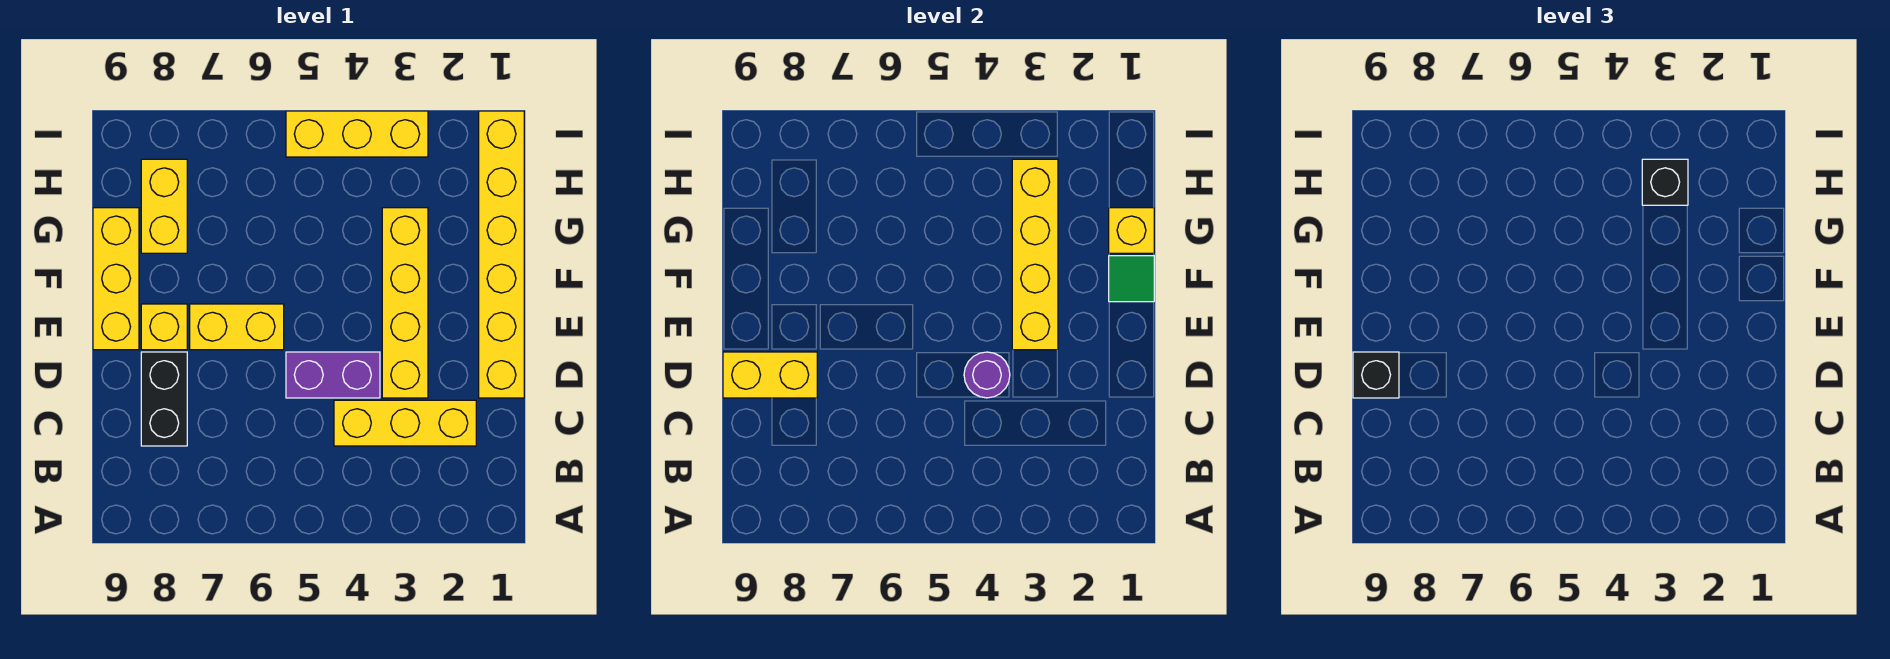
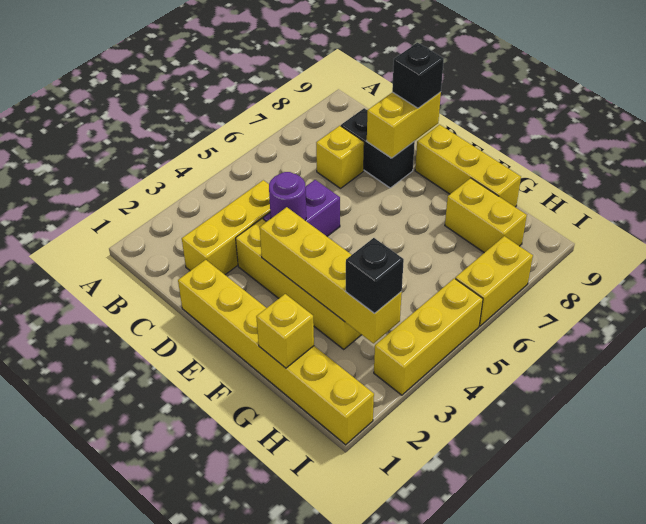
yellow 1x2 brick [190,304,284,350] -> yellow 1x2 brick moved to [455,236,533,326]
yellow 1x1 brick [141,304,187,350] -> yellow 1x1 brick moved to [316,126,364,188]
green 1x1 tile [1109,256,1154,302] -> none

